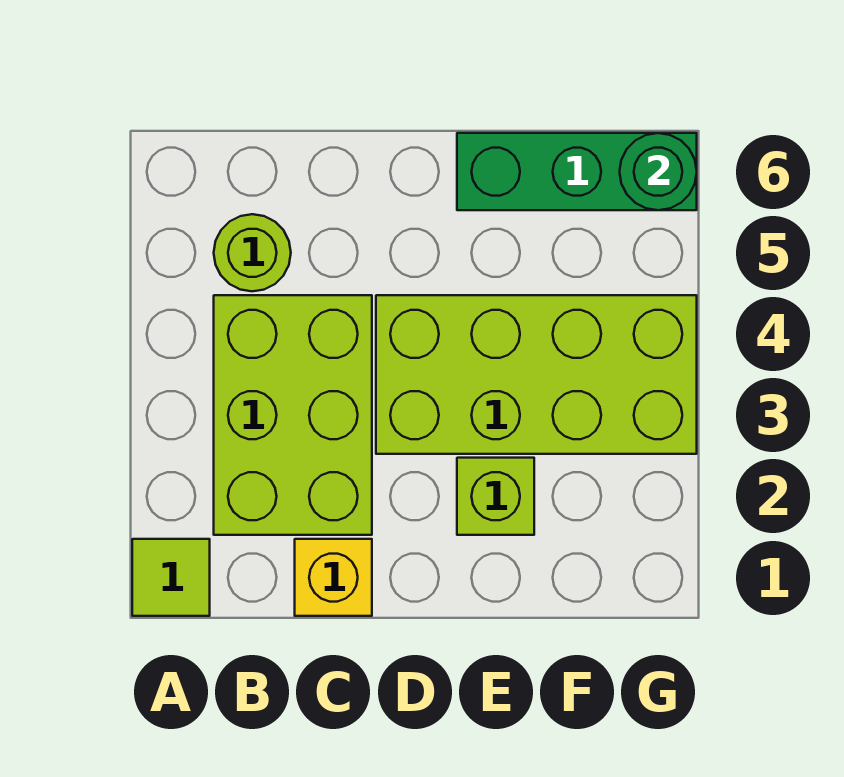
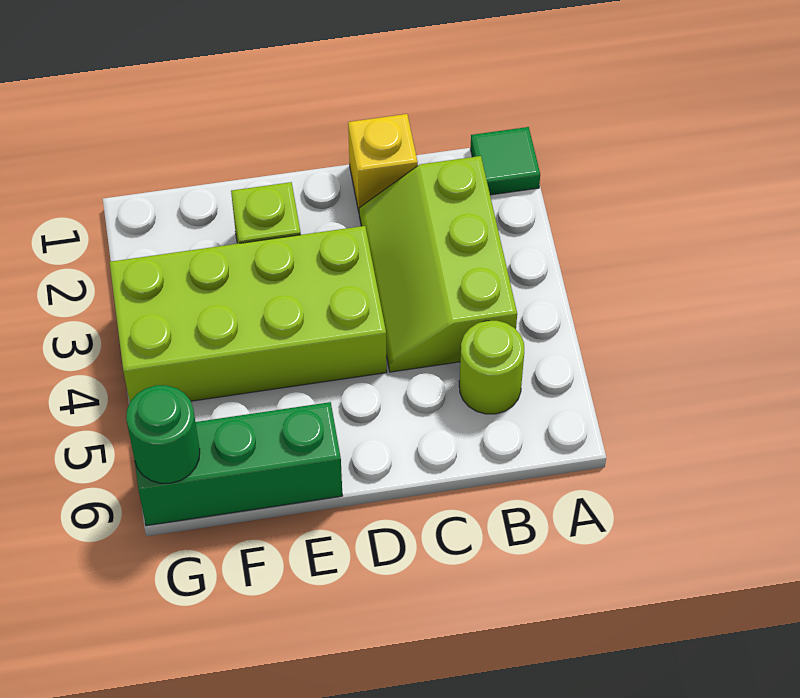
lime 1x1 tile [132,539,210,616] -> green 1x1 tile [471,127,540,195]
lime 2x3 brick [214,295,372,535] -> lime 2x3 slope [359,156,517,372]

